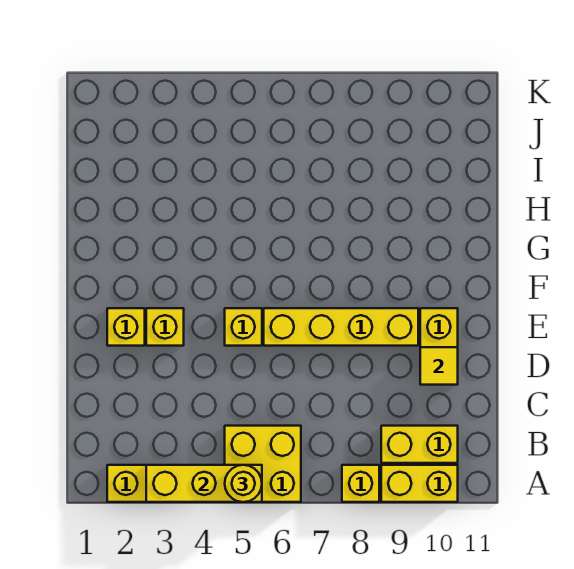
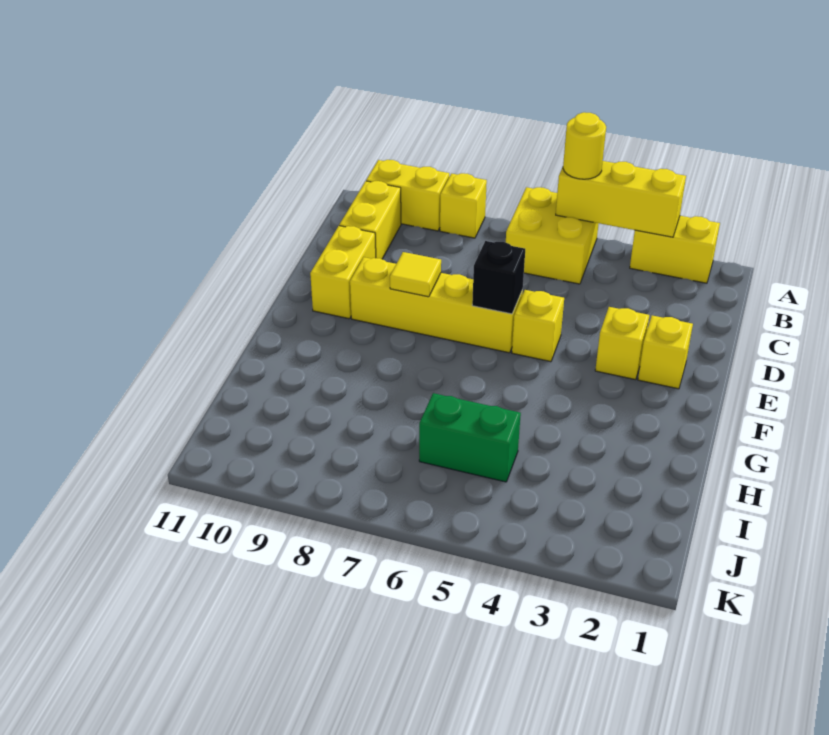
yellow 1x2 brick [381,426,458,463] -> yellow 1x2 brick turned to [339,181,401,259]
yellow 1x1 tile [420,347,458,385] -> yellow 1x1 tile moved to [390,252,441,297]
none -> black 1x1 brick [472,241,525,314]
none -> green 1x2 brick [419,393,521,482]

